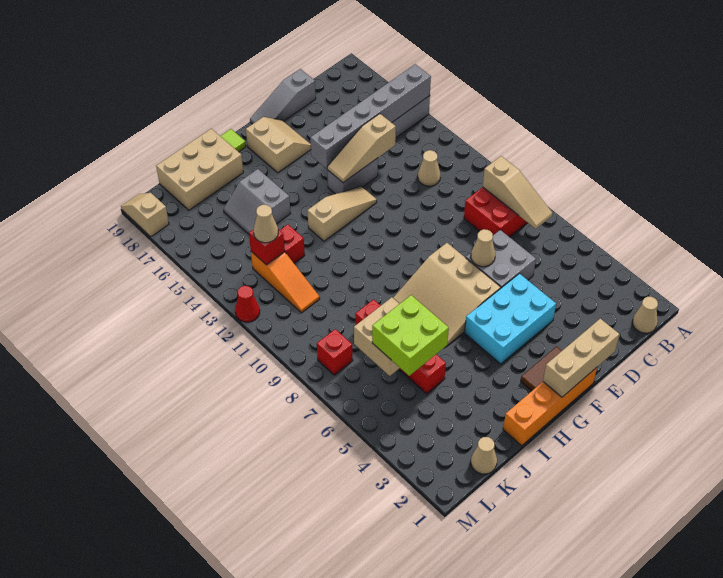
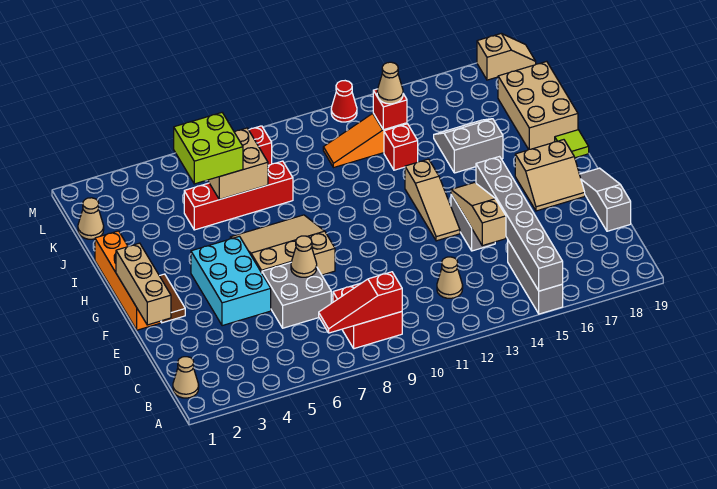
tan 1x3 slope [483,156,552,229] -> red 1x3 slope [319,272,402,333]

